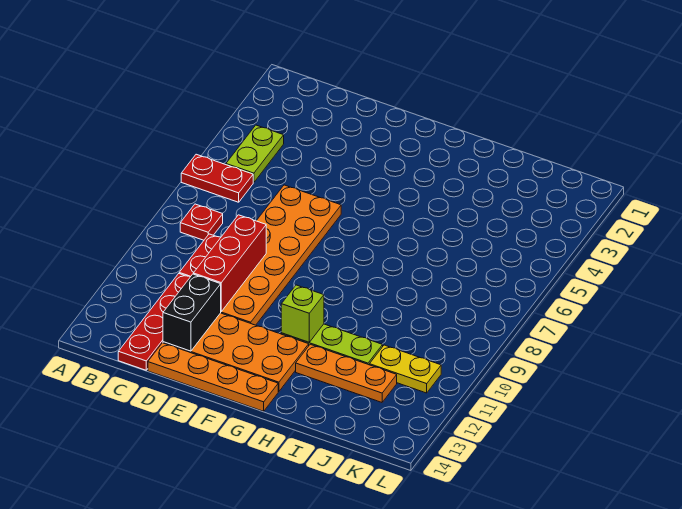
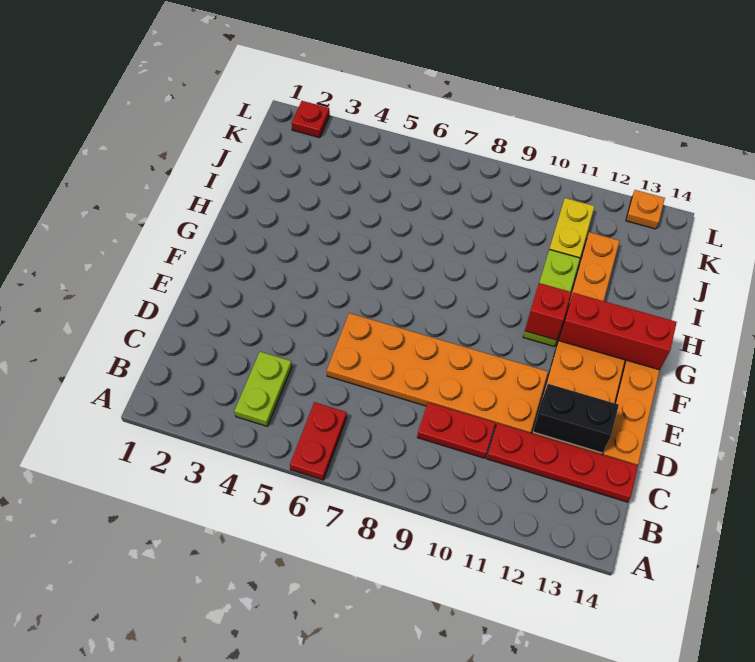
lime 1x2 plate [226,125,284,183] -> lime 1x2 plate turned to [234,352,292,426]
red 1x1 plate [180,204,223,240] -> red 1x1 plate moved to [292,101,330,138]
red 1x3 brick [193,215,266,311] -> red 1x3 brick moved to [559,293,677,370]
lime 1x1 brick [281,285,324,342] -> red 1x1 brick [525,283,572,340]
none -> orange 1x1 plate [626,190,665,229]

